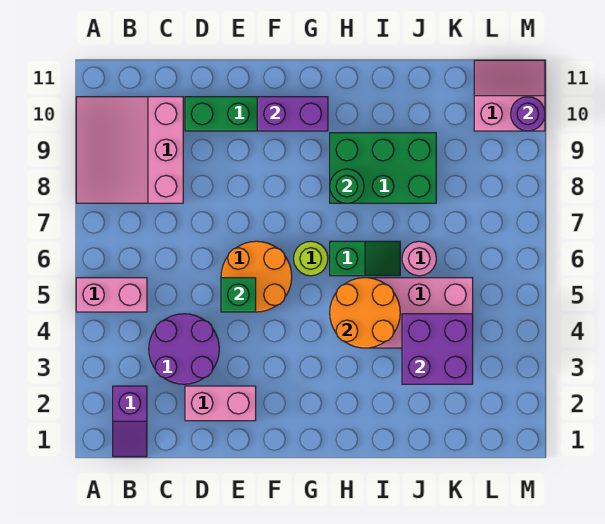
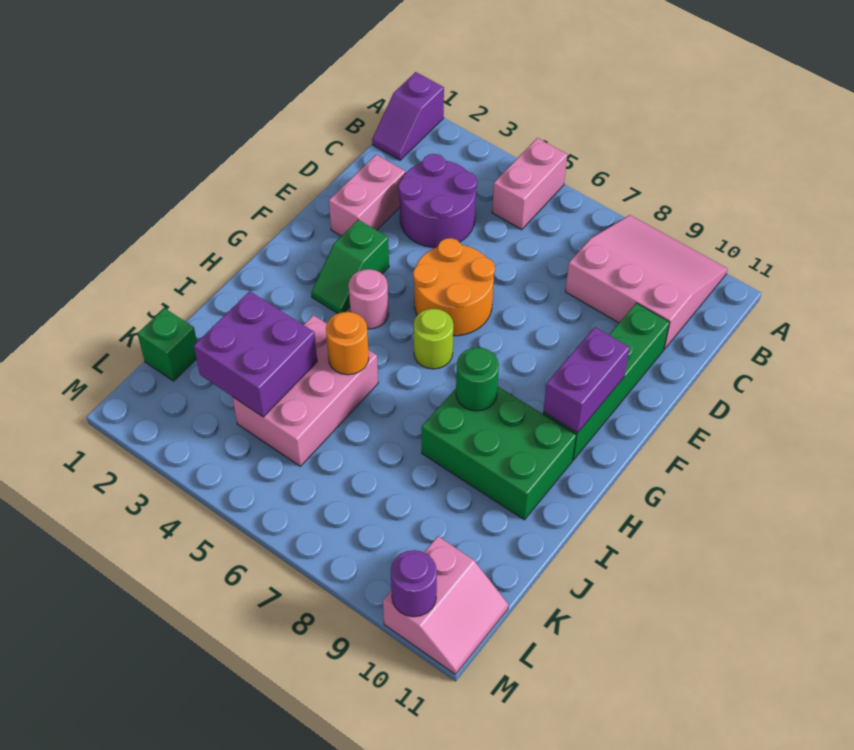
purple 1x2 slope [113,386,147,457] -> purple 1x2 slope turned to [372,72,444,160]
green 1x1 brick [221,278,256,312] -> green 1x1 brick moved to [138,308,197,381]
orange 2x2 round brick [330,278,400,348] -> orange 1x1 round brick [326,312,369,375]
green 1x2 slope [330,241,400,276] -> green 1x2 slope moved to [311,220,389,313]
green 2x3 brick [330,133,436,203] -> green 2x3 brick turned to [422,386,576,520]
pink 1x1 round brick [402,241,436,276] -> pink 1x1 round brick moved to [349,269,388,329]

